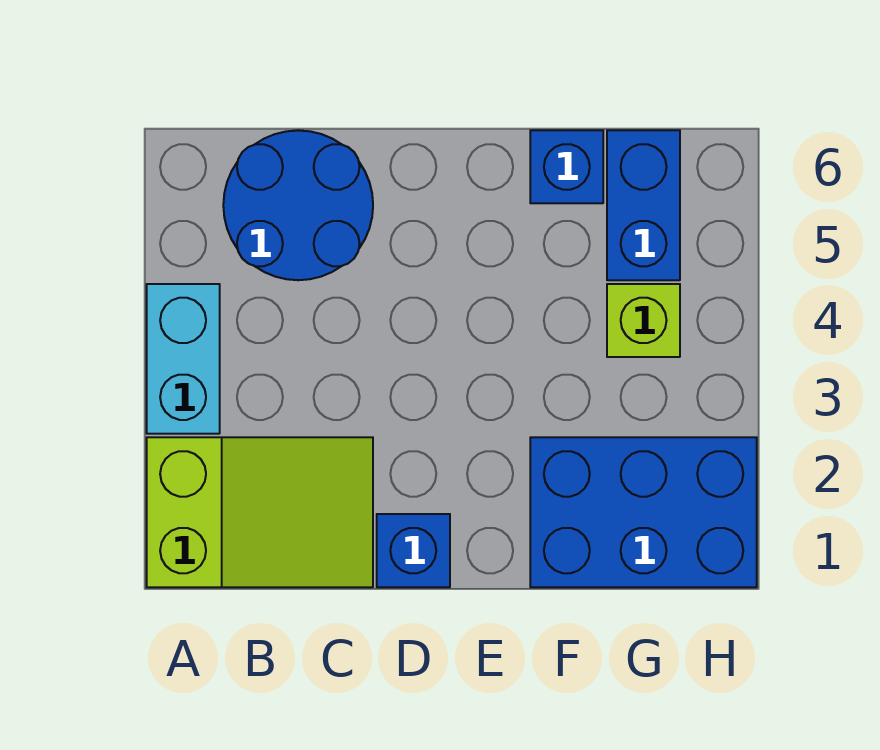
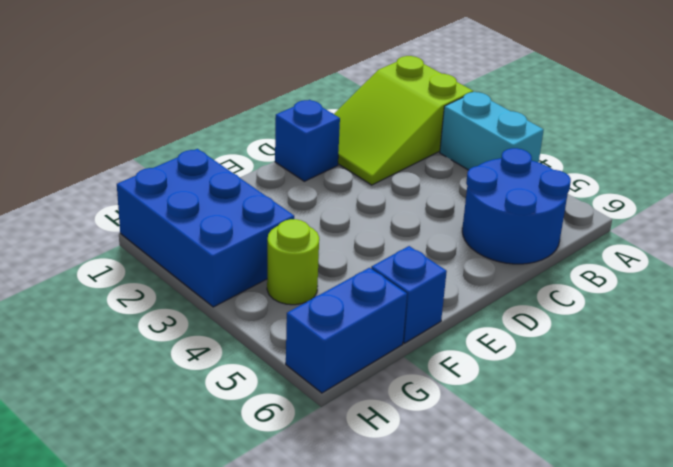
blue 2x3 brick [530,437,757,587] -> blue 2x3 brick turned to [117,149,294,307]
lime 1x1 brick [607,284,680,357] -> lime 1x1 round brick [267,219,319,305]
blue 1x2 brick [607,130,680,280] -> blue 1x2 brick turned to [286,268,407,393]

